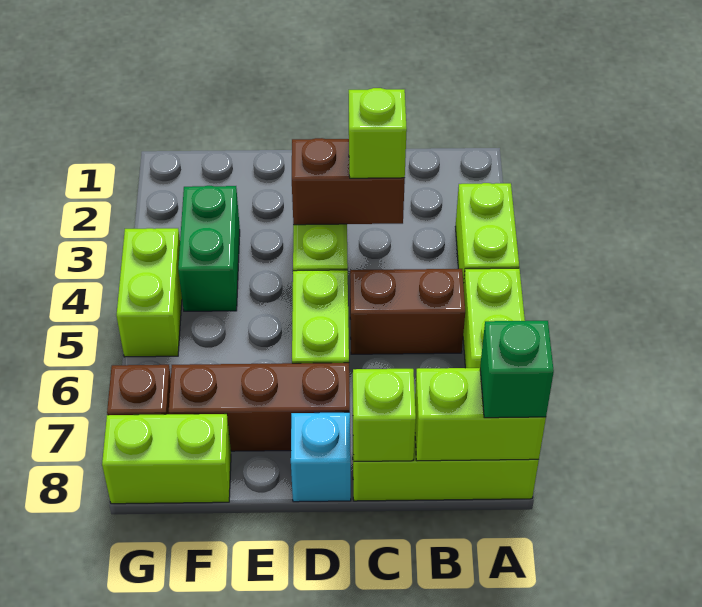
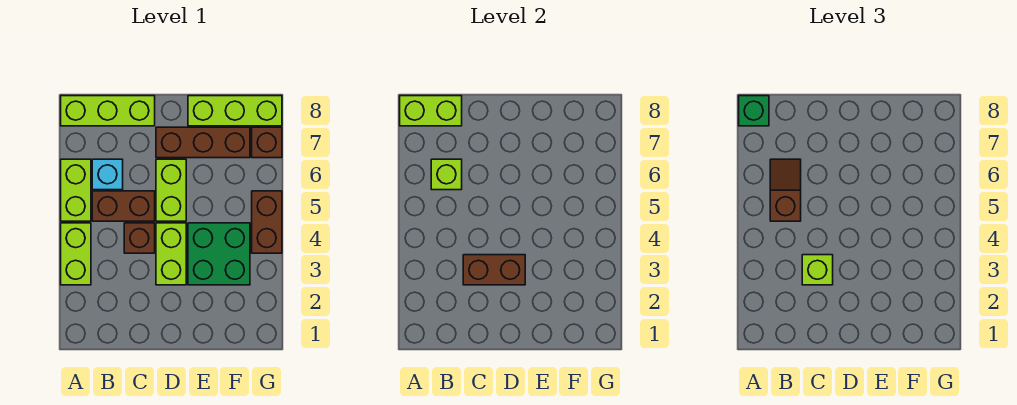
none -> brown 1x2 slope [770,159,801,221]
none -> brown 1x1 brick [124,223,155,253]
lime 1x1 brick [353,369,416,461] -> lime 1x1 brick moved to [431,159,462,190]
cyan 1x1 brick [291,412,351,502] -> cyan 1x1 brick moved to [92,159,123,190]
green 1x2 brick [178,186,240,311] -> green 2x2 brick [188,223,250,285]
lime 1x2 brick [102,414,231,504] -> lime 1x3 brick [188,96,282,126]
lime 1x2 brick [116,228,182,357] -> brown 1x2 brick [252,191,282,253]

